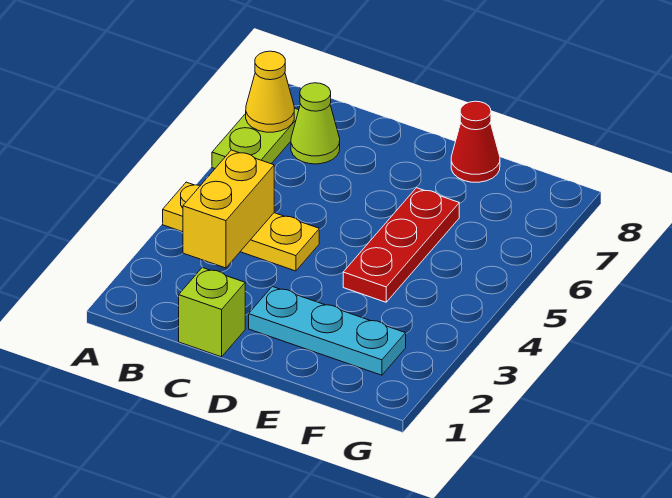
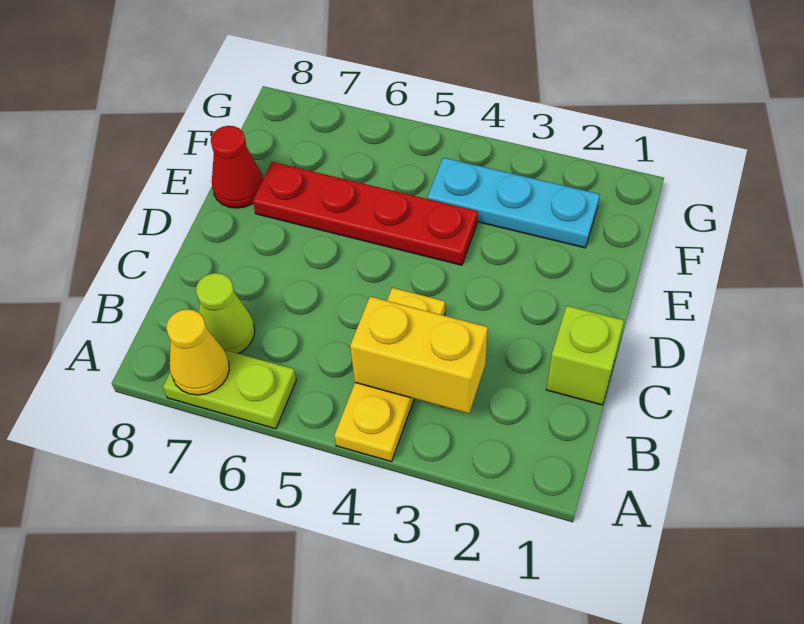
cyan 1x3 plate [249,287,406,375] -> cyan 1x3 plate turned to [428,158,600,248]
red 1x3 plate [343,188,459,302] -> red 1x4 plate [253,162,477,265]

